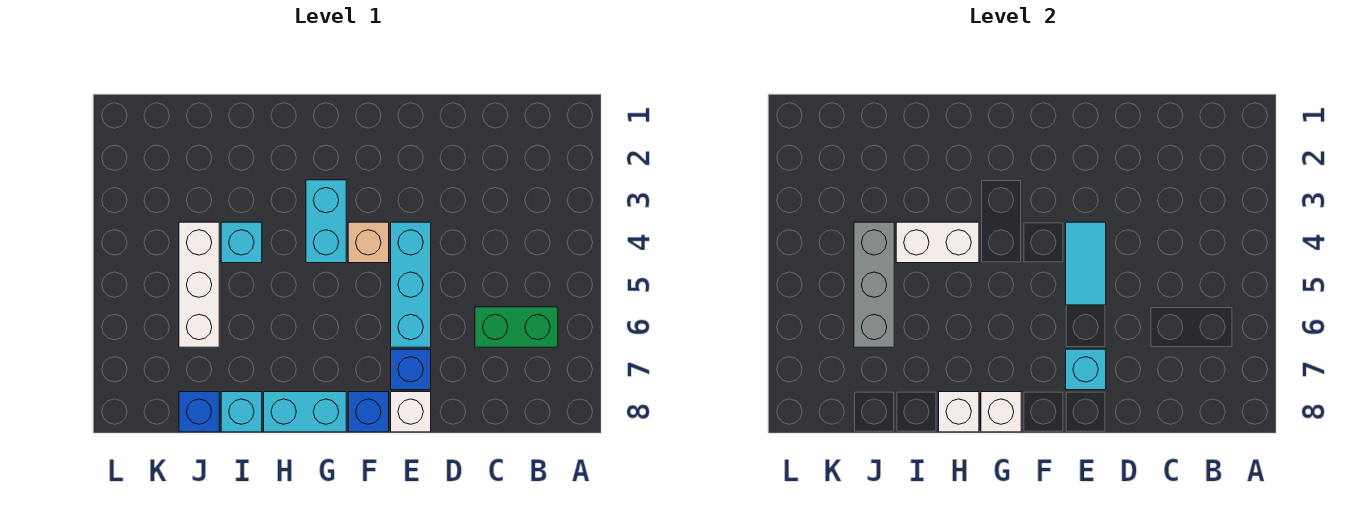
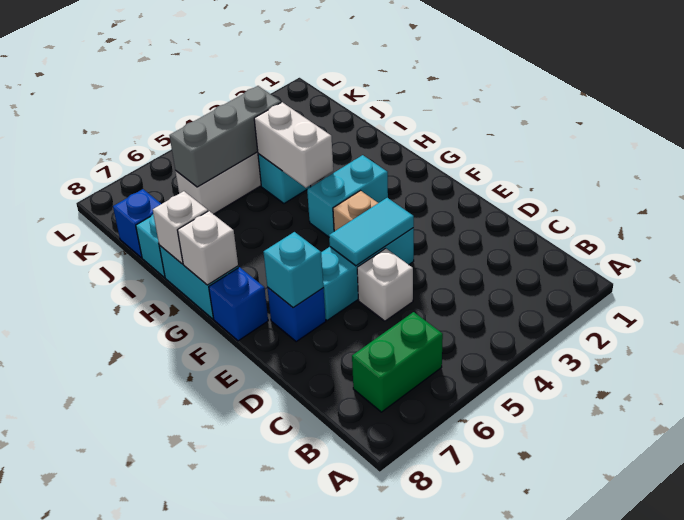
green 1x2 brick [475,307,558,347] -> green 1x2 brick turned to [352,312,443,412]
white 1x1 brick [391,392,431,432] -> white 1x1 brick moved to [357,248,413,321]

